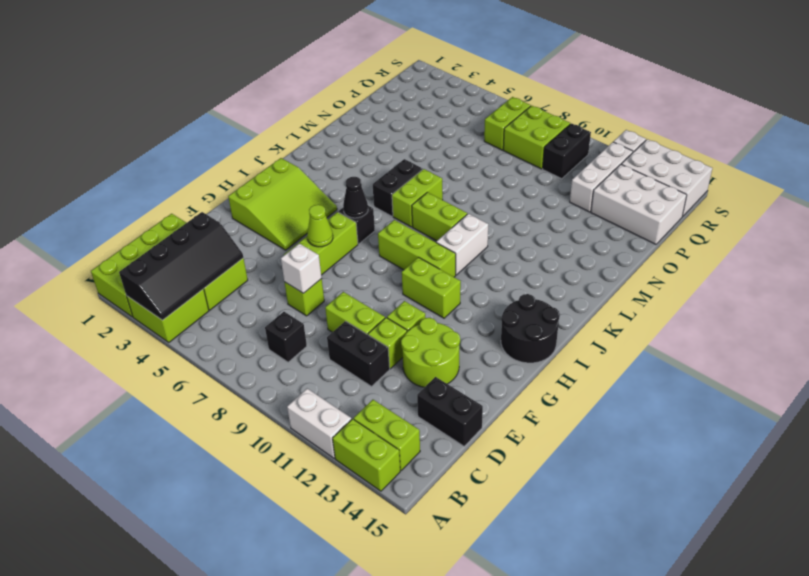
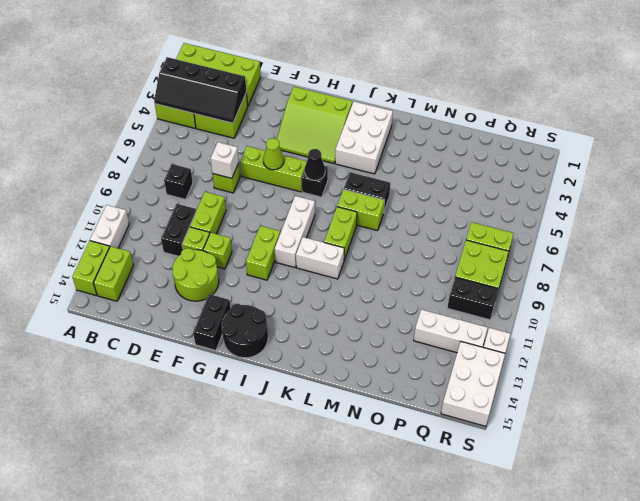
black 1x2 brick [417,377,483,446] -> black 1x2 brick moved to [193,294,230,350]
lime 1x3 brick [378,220,456,277] -> white 1x3 brick [275,196,315,268]
white 2x3 brick [591,165,687,244] -> white 2x3 brick moved to [335,102,393,174]

